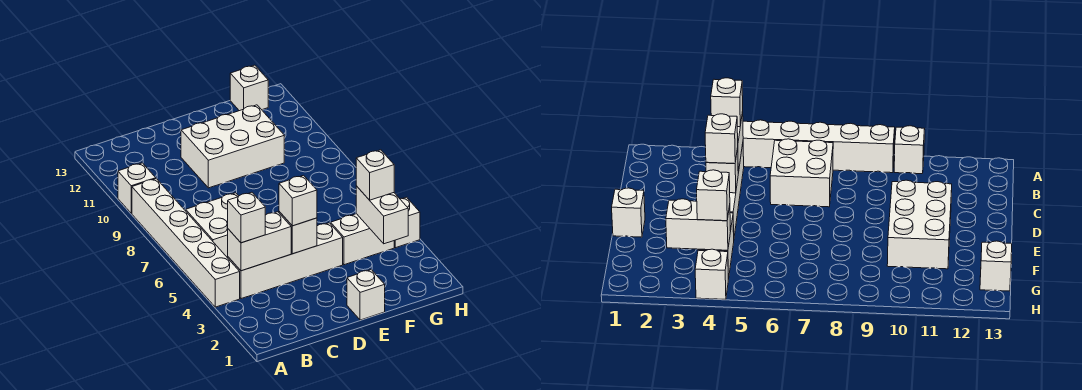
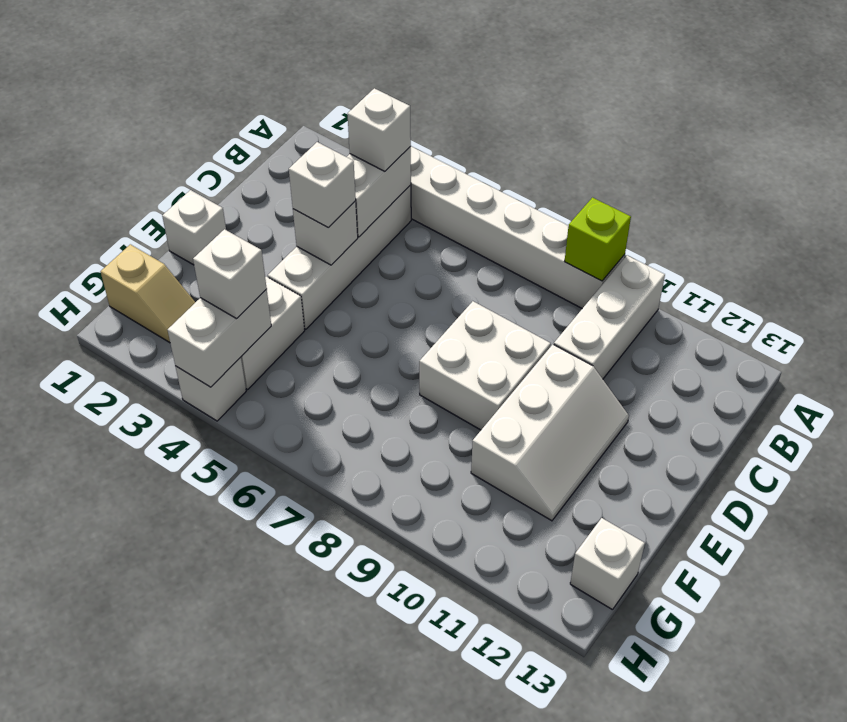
none -> lime 1x1 brick [565,198,631,281]
white 1x1 brick [118,163,156,213] -> white 1x3 brick [554,255,665,379]
white 2x2 brick [186,193,239,258] -> white 2x2 brick moved to [419,301,551,430]
white 2x3 brick [181,105,284,188] -> white 2x3 slope [471,344,629,521]
none -> tan 1x2 slope [101,244,195,343]
white 1x2 brick [356,186,408,244] -> white 1x2 brick turned to [168,289,271,387]

